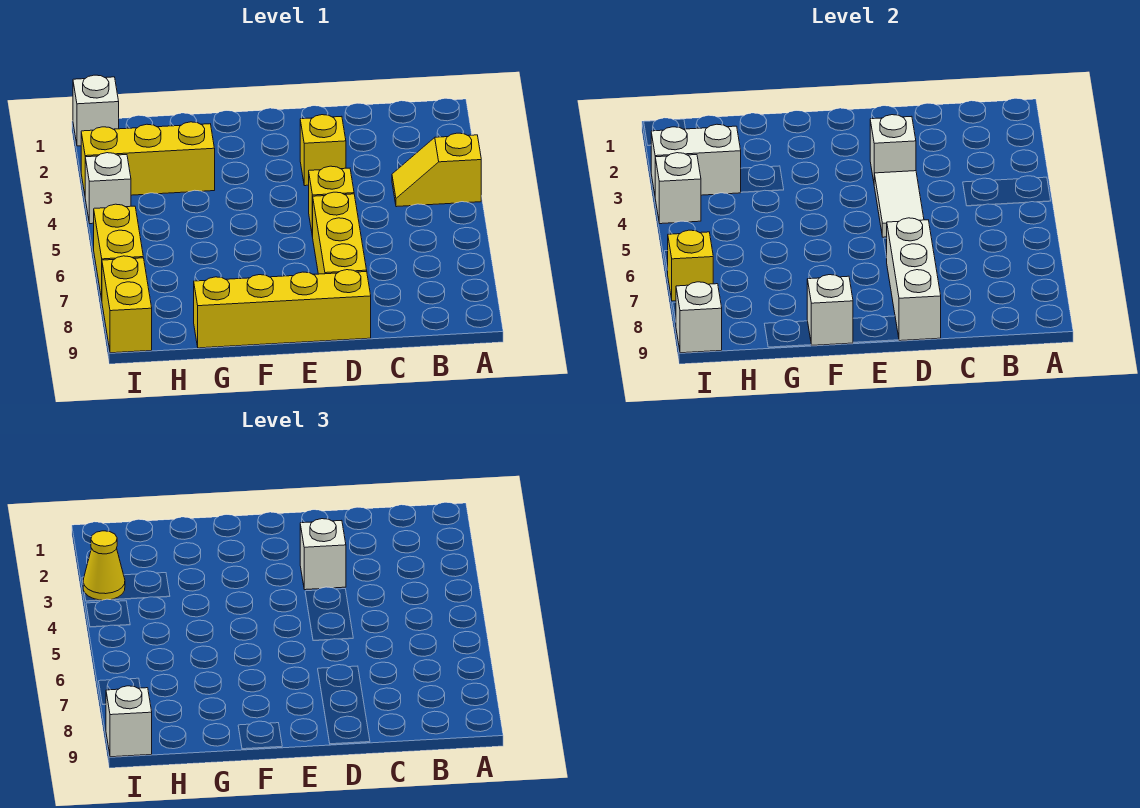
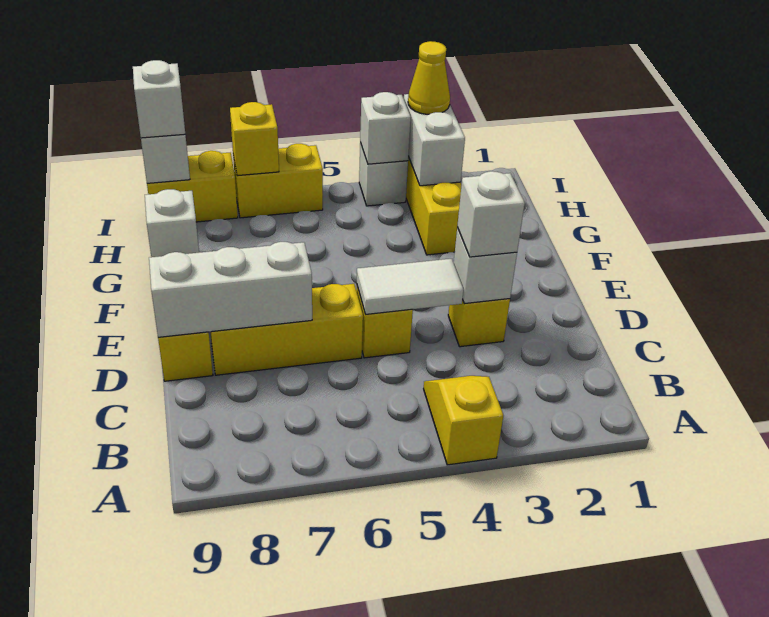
white 1x1 brick [73,75,119,146] -> none

